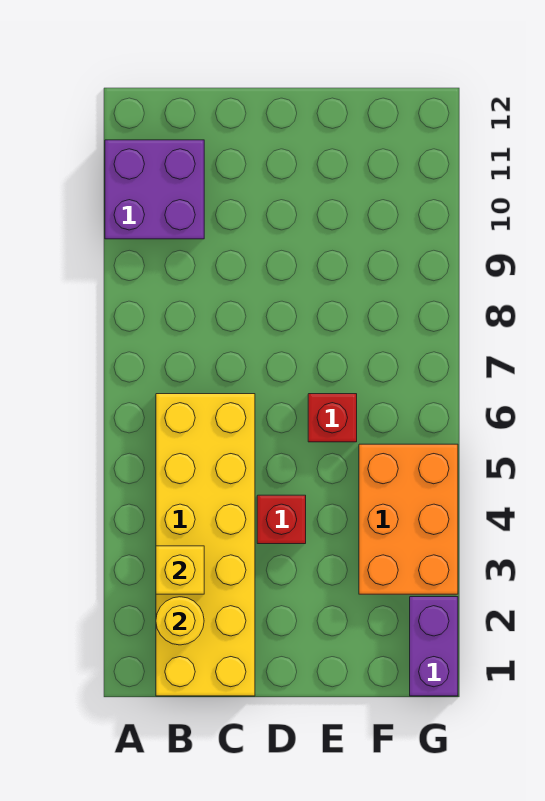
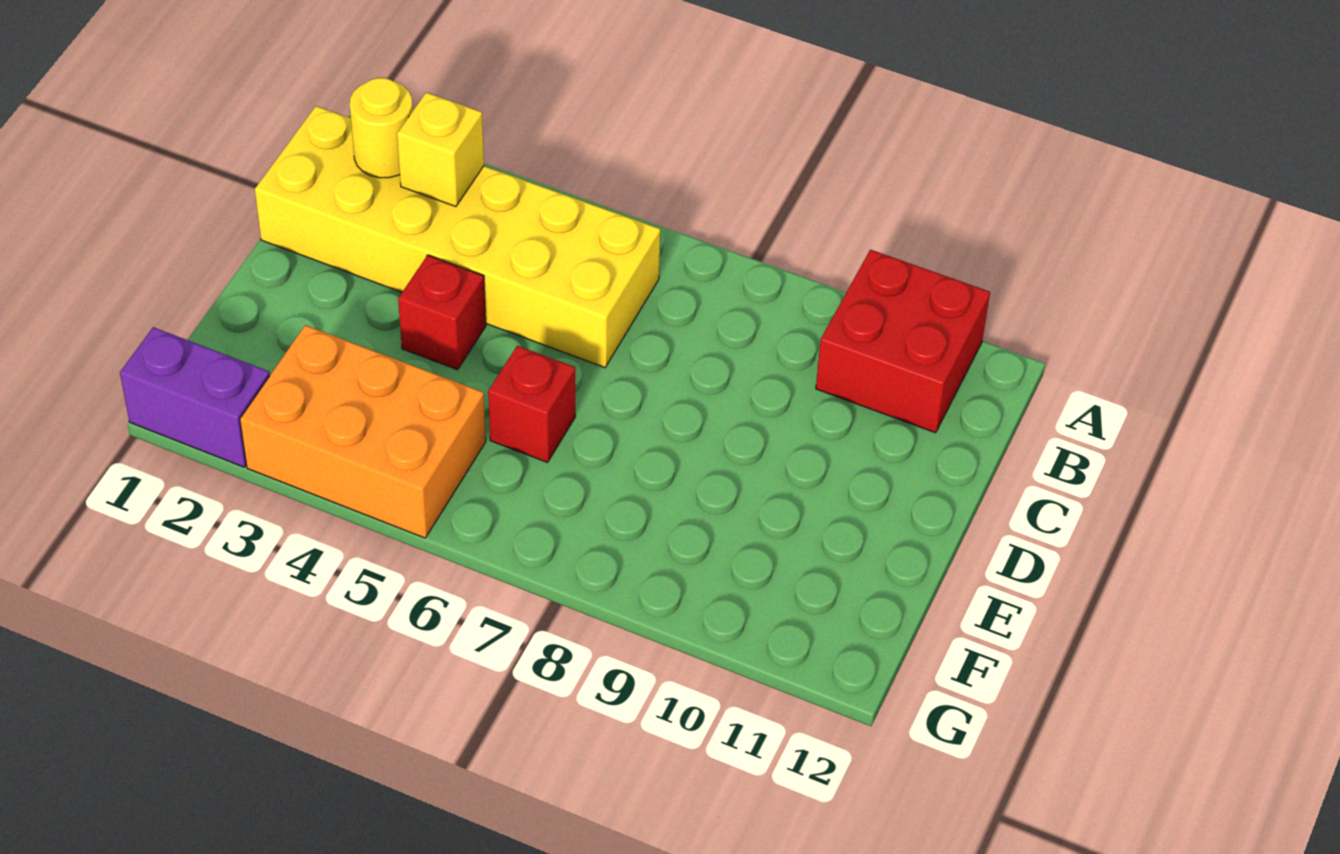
purple 2x2 brick [105,140,204,239] -> red 2x2 brick [816,250,990,433]

